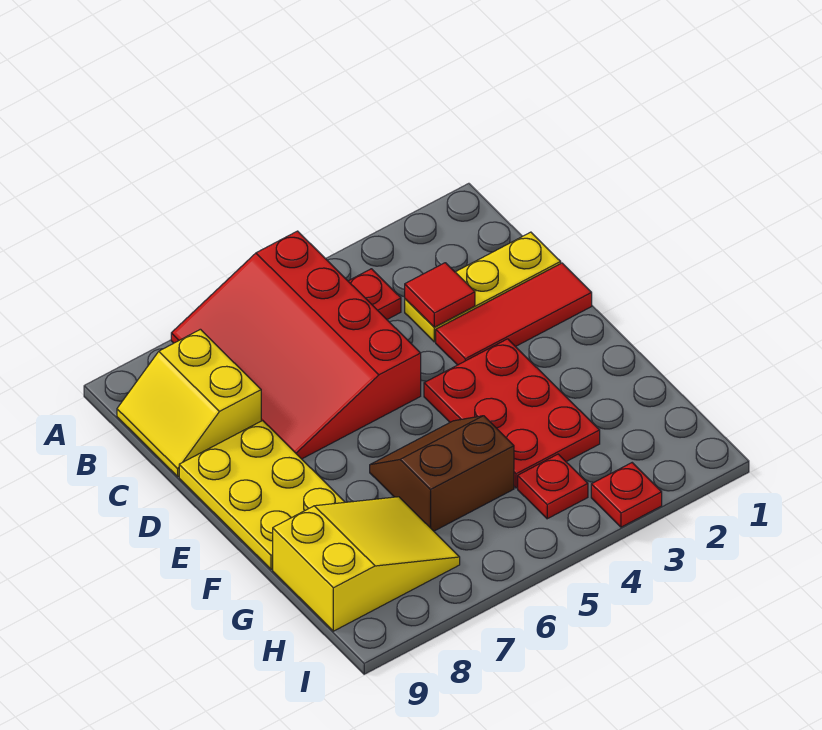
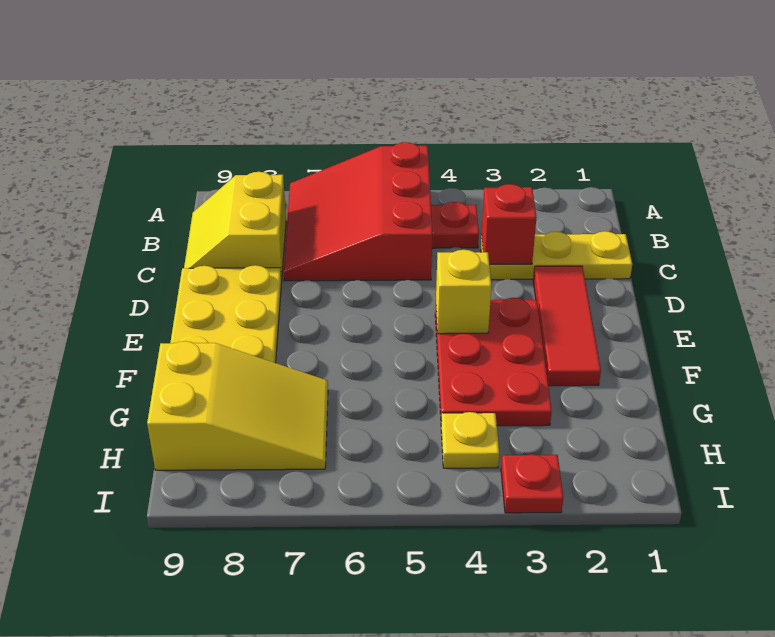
red 3x4 slope [171,231,421,459] -> red 3x3 slope [284,142,432,281]
red 1x1 tile [405,263,475,327] -> red 1x1 brick [481,184,537,264]
red 1x3 tile [436,263,592,365] -> red 1x3 tile turned to [533,266,601,386]
none -> yellow 1x1 brick [436,250,491,334]
brown 2x2 slope [370,416,514,531] -> none
red 1x1 plate [518,454,588,519] -> yellow 1x1 plate [441,412,499,468]

